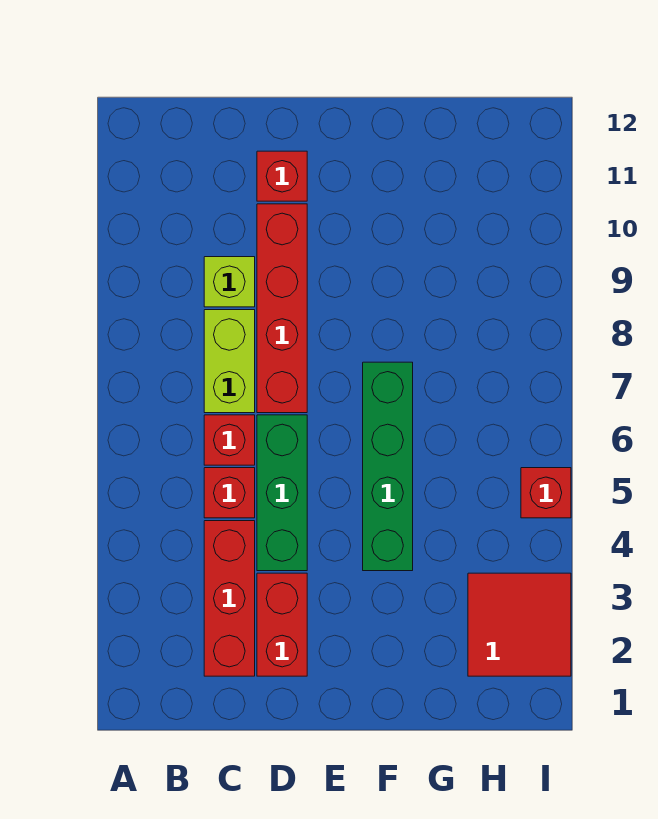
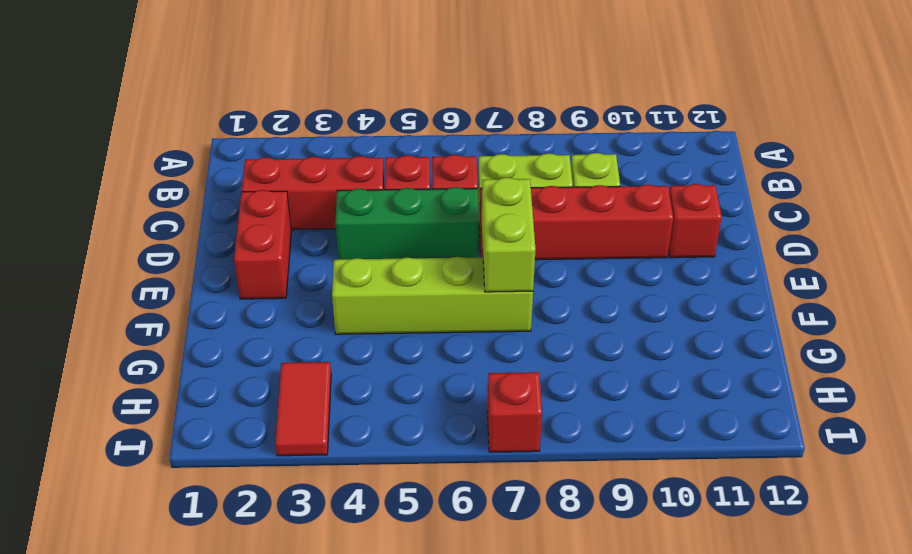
red 1x2 brick [257,573,307,676] -> red 1x2 brick turned to [234,190,291,299]
none -> lime 1x2 brick [482,178,536,292]
green 1x4 brick [363,362,413,571] -> lime 1x4 brick [332,257,533,334]
red 2x2 tile [468,573,571,676] -> red 1x2 tile [275,362,331,456]
red 1x1 brick [521,468,571,518] -> red 1x1 brick moved to [487,372,542,452]

